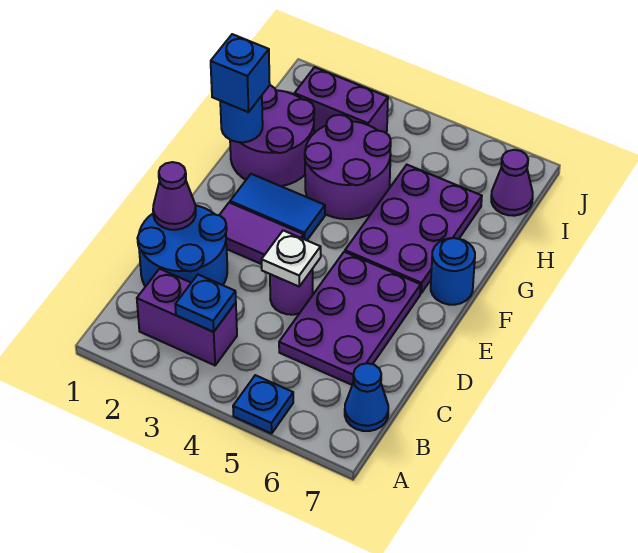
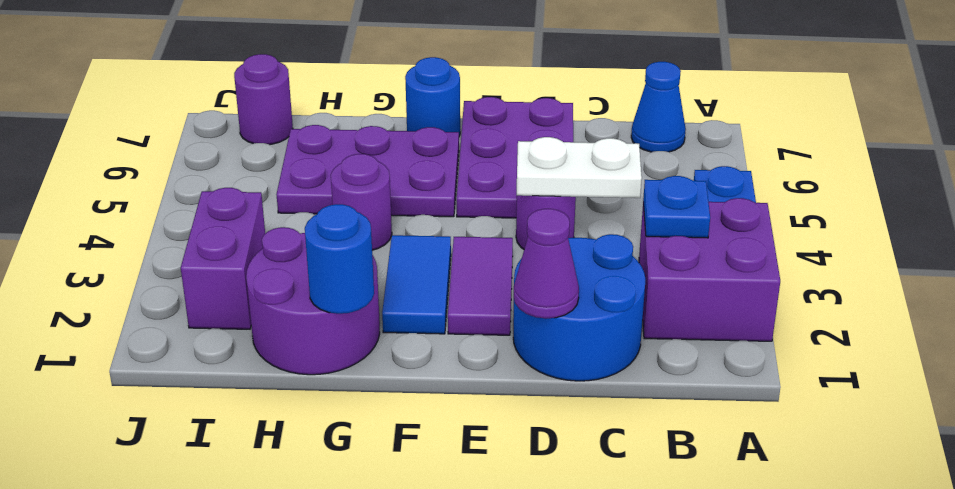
purple 1x2 brick [137,269,237,365] -> purple 2x2 brick [639,198,780,341]
purple 2x3 plate [279,252,421,385] -> purple 2x3 plate turned to [457,97,573,218]
white 1x1 plate [261,230,321,286] -> white 1x2 plate [517,137,642,198]
blue 1x1 brick [211,34,270,112] -> none
purple 2x2 round brick [305,115,391,219] -> purple 1x1 round brick [331,154,392,250]
purple 1x1 cone [491,150,533,216] -> purple 1x1 round brick [234,54,293,145]

